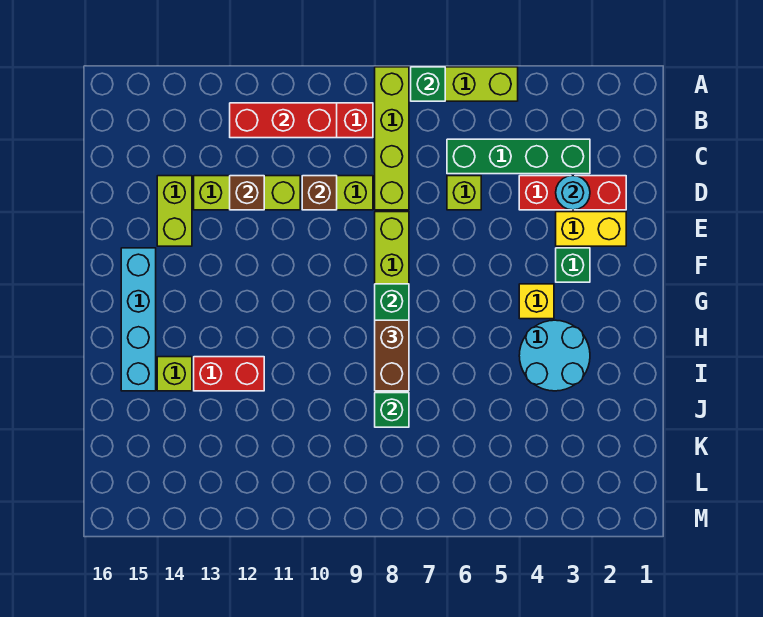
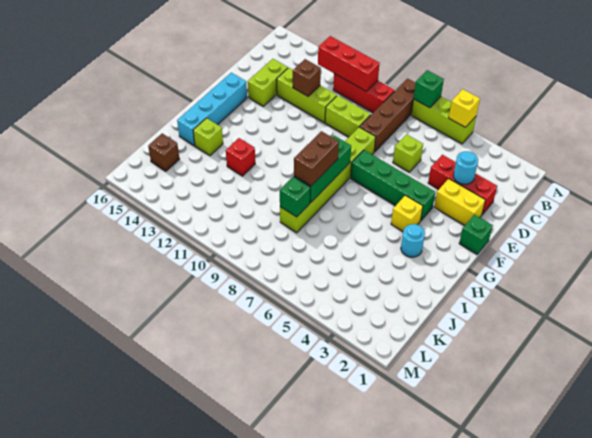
none -> yellow 1x1 brick [449,89,480,127]
lime 1x4 brick [375,67,409,210] -> brown 1x4 brick [360,79,415,152]
green 1x4 brick [447,139,590,174] -> green 1x4 brick moved to [351,150,435,220]
brown 1x1 brick [302,176,337,210] -> brown 1x1 brick moved to [148,134,179,171]
green 1x1 brick [556,248,590,282] -> green 1x1 brick moved to [459,215,493,254]
cyan 2x2 round brick [519,320,590,391] -> cyan 1x1 round brick [401,224,425,257]
red 1x2 brick [194,357,264,391] -> red 1x1 brick [226,138,255,176]

